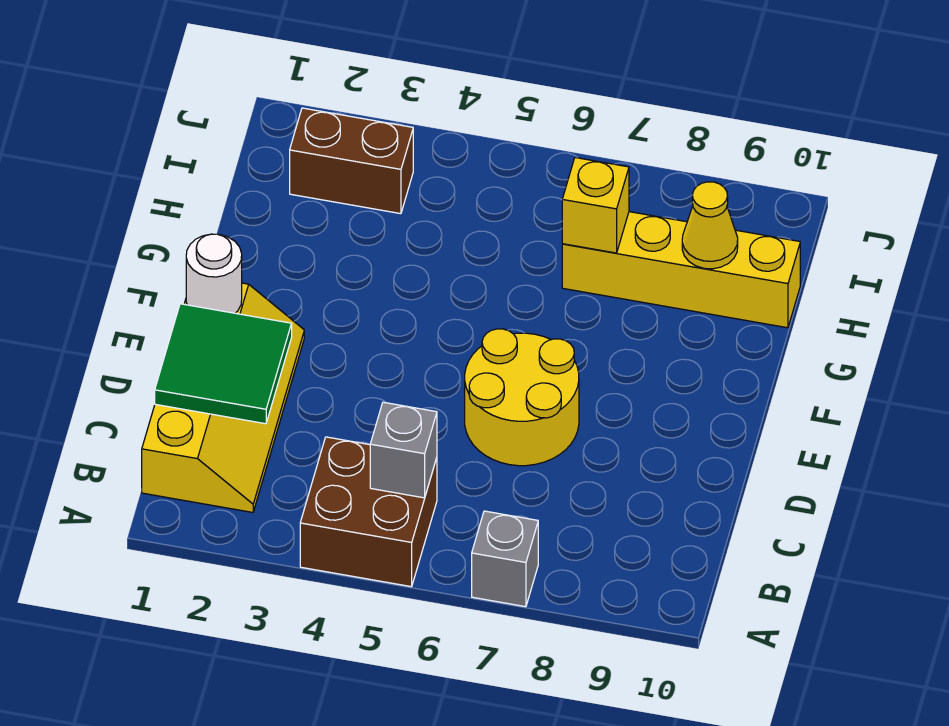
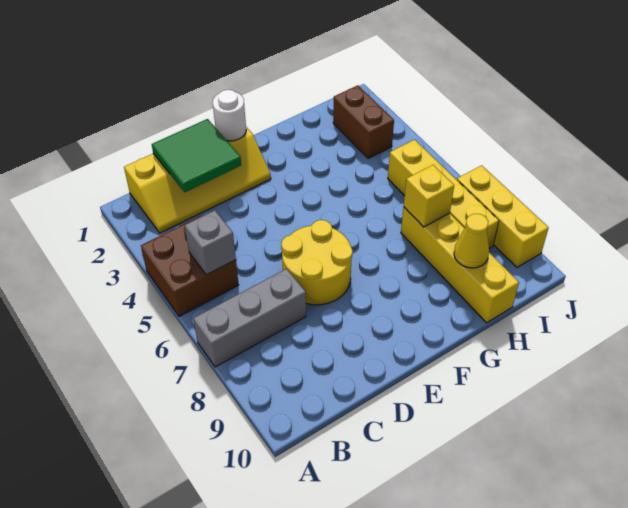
grey 1x1 brick [472,511,538,607] -> grey 1x3 brick [193,269,306,367]
none -> yellow 1x4 brick [388,140,499,248]
none -> yellow 1x3 brick [457,165,548,267]

